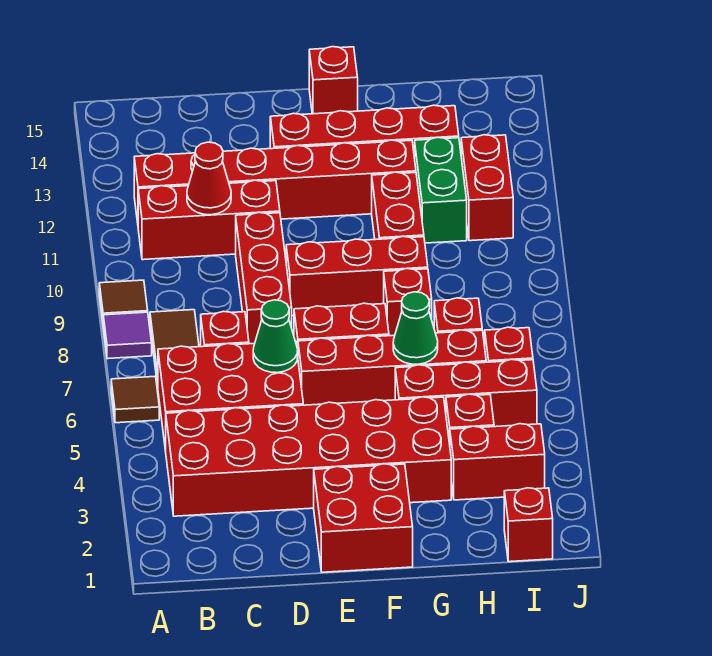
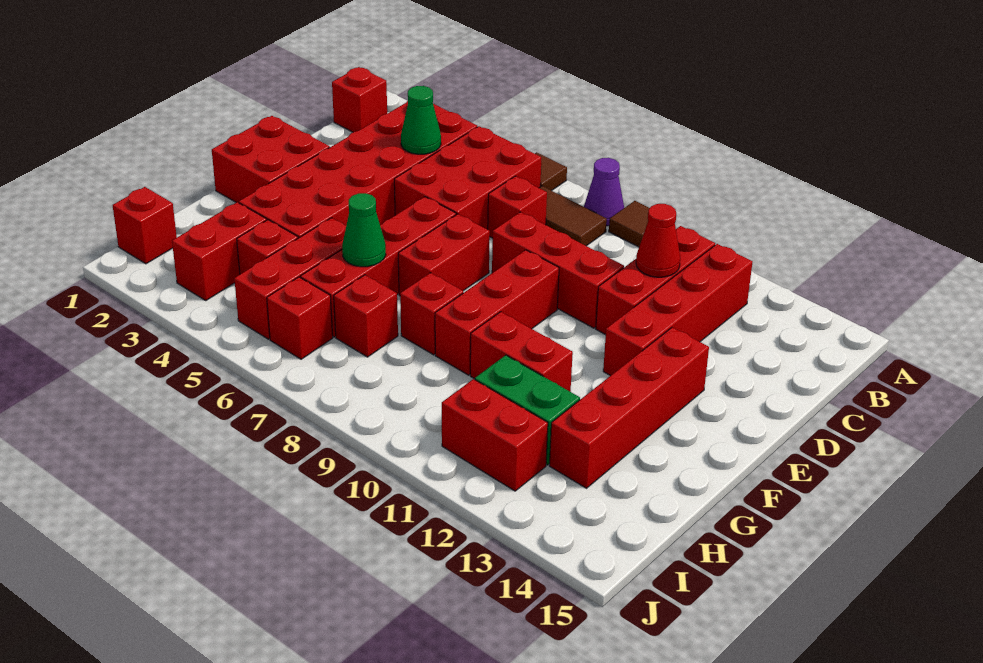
purple 1x1 tile [103,312,152,359] -> purple 1x1 cone [584,158,624,226]
red 1x6 brick [134,140,416,223] -> red 1x4 brick [603,244,752,376]
green 1x1 cone [253,300,298,373] -> green 1x1 cone moved to [401,86,441,154]
red 1x1 brick [309,47,358,114] -> red 1x1 brick moved to [332,67,387,132]

